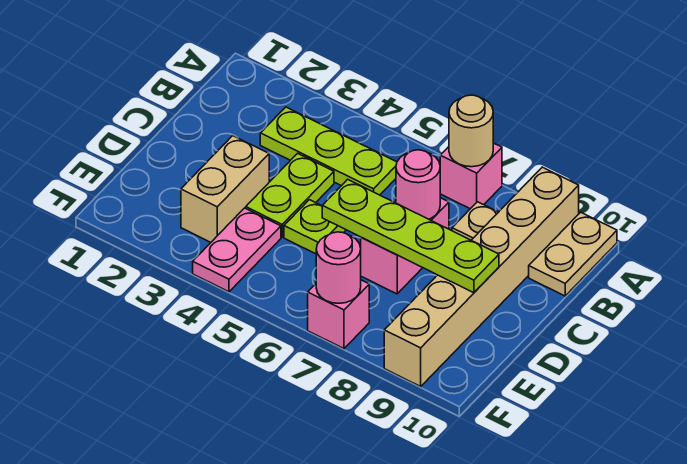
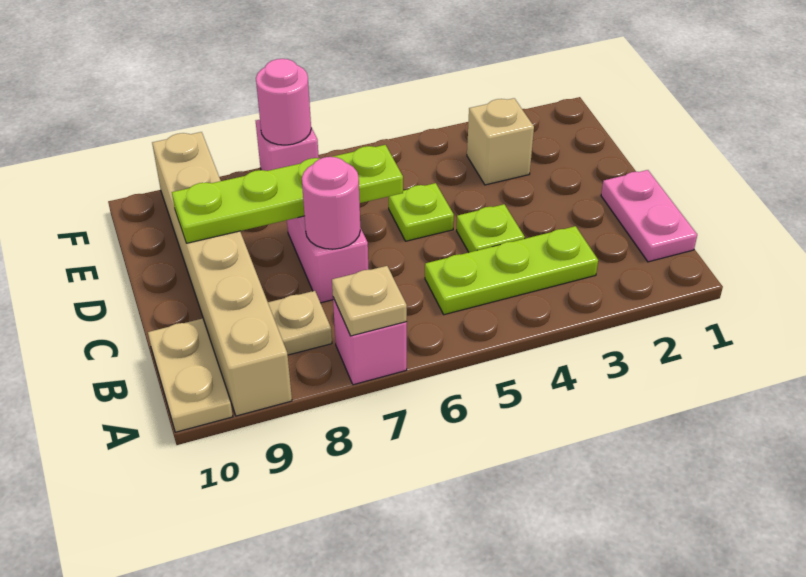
tan 1x1 round brick [449,95,493,167] -> tan 1x1 plate [332,266,407,336]
lime 1x2 plate [246,153,334,237] -> lime 1x1 plate [457,204,525,252]
tan 1x2 brick [181,136,269,242] -> tan 1x1 brick [467,98,534,185]
pink 1x2 plate [193,208,281,292] -> pink 1x2 plate moved to [601,170,697,262]

